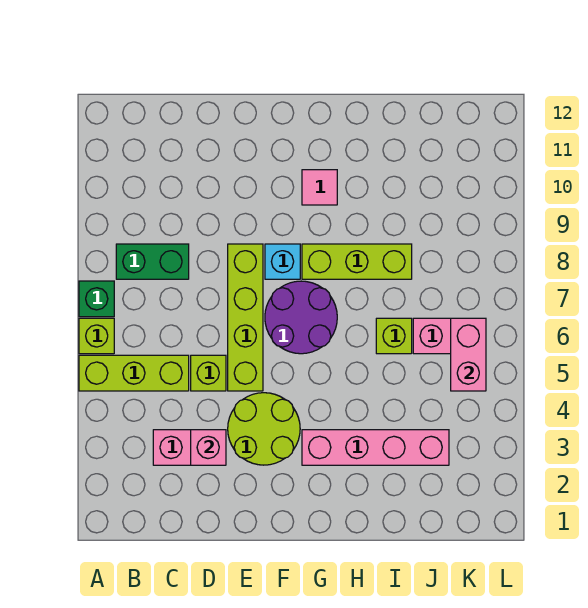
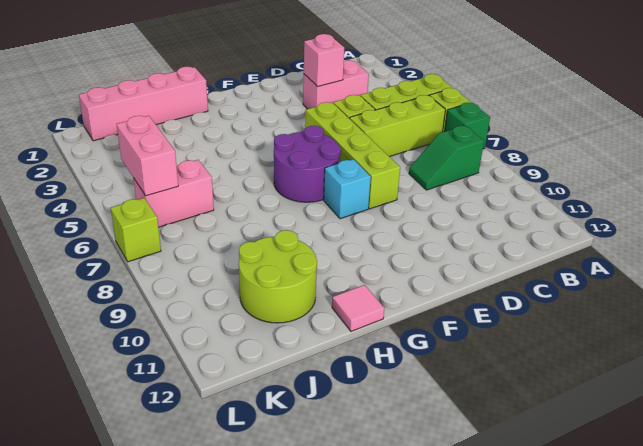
green 1x2 brick [116,244,189,279] -> green 1x2 slope [409,126,484,190]
lime 2x2 round brick [228,393,300,465] -> lime 2x2 round brick moved to [239,230,317,323]
pink 1x4 brick [302,430,449,465] -> pink 1x4 brick moved to [79,67,208,141]
lime 1x3 brick [302,244,412,279] -> lime 1x3 brick moved to [350,95,445,157]
pink 1x1 tile [302,170,337,205] -> pink 1x1 tile moved to [332,285,384,331]
lime 1x1 brick [376,318,412,354] -> lime 1x1 brick moved to [111,198,161,262]

